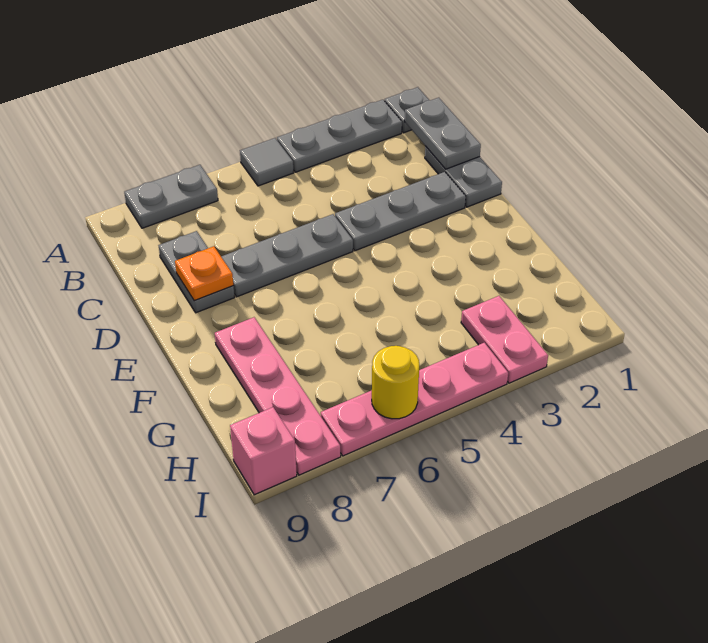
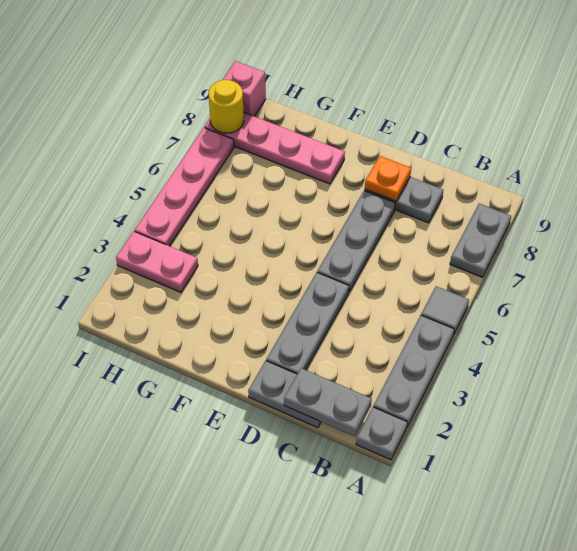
yellow 1x1 round brick [372,346,419,419] -> yellow 1x1 round brick moved to [209,80,244,133]

